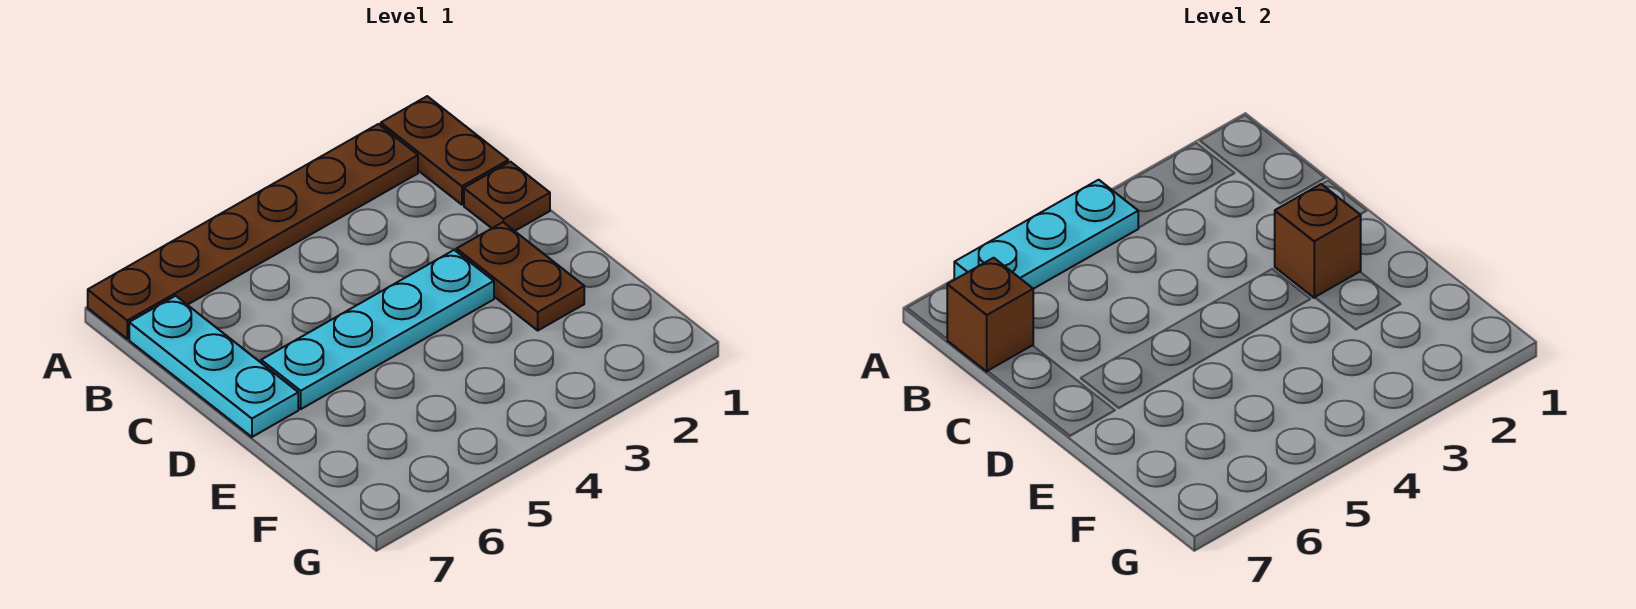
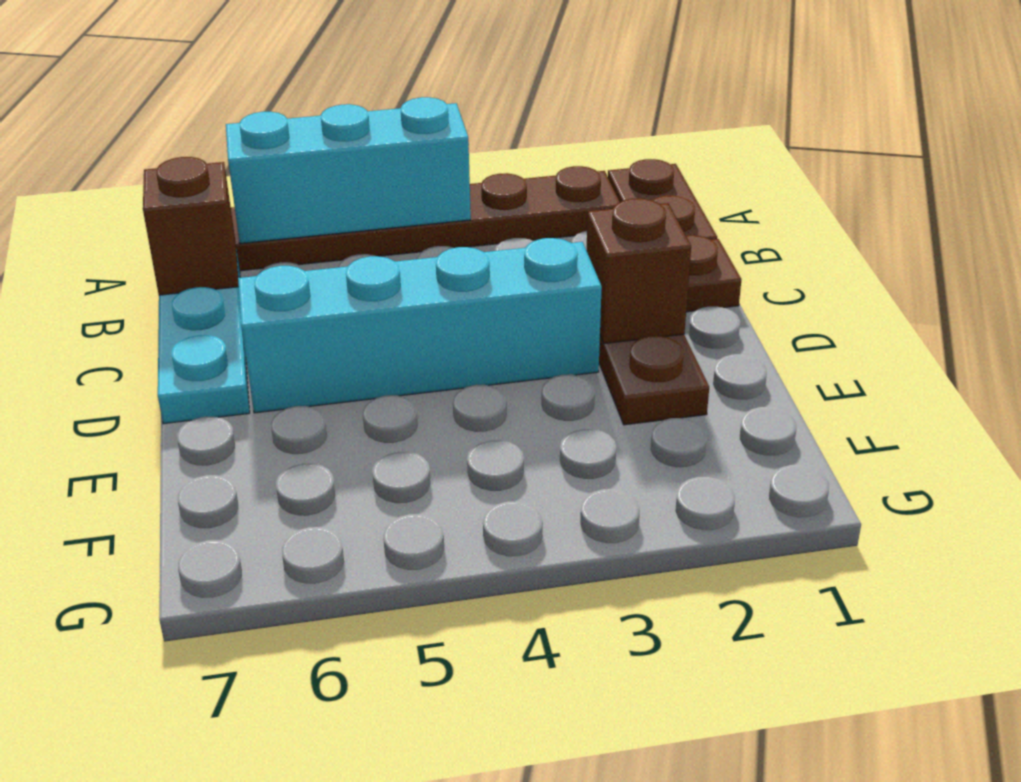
cyan 1x3 plate [954,180,1138,289] -> cyan 1x3 brick [226,97,471,244]
cyan 1x4 plate [261,250,494,409] -> cyan 1x4 brick [238,238,602,413]

